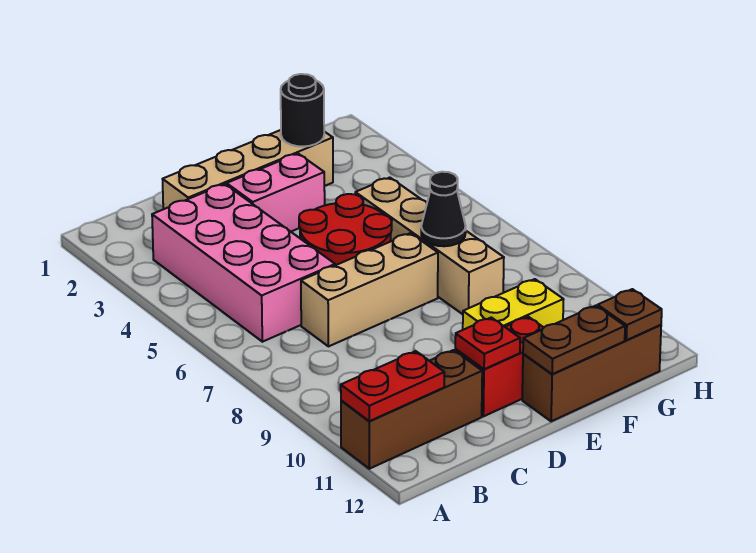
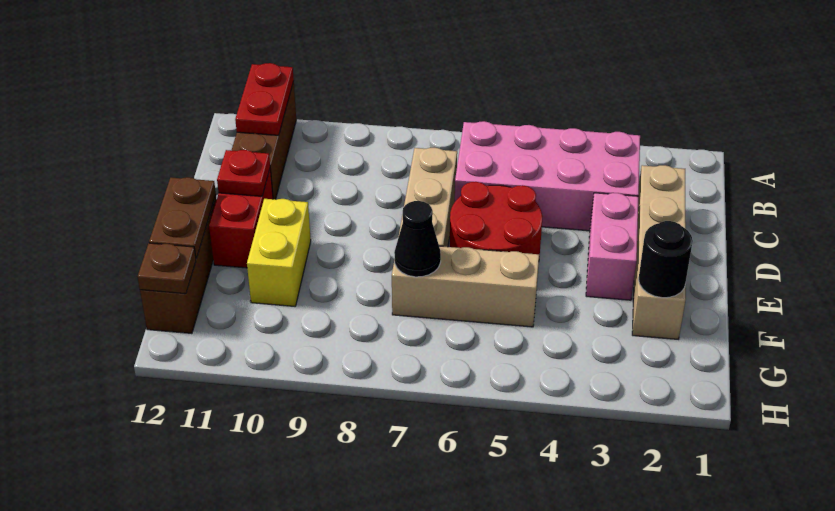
tan 1x4 brick [355,178,504,314] -> tan 1x3 brick [392,246,539,327]

